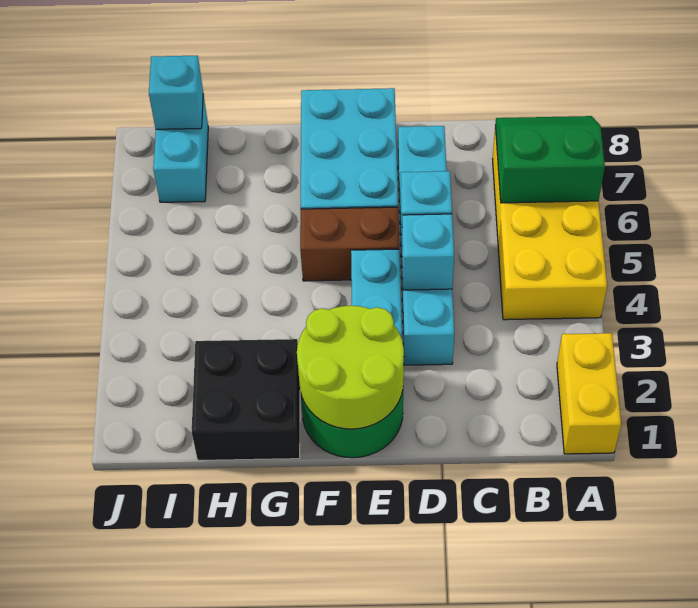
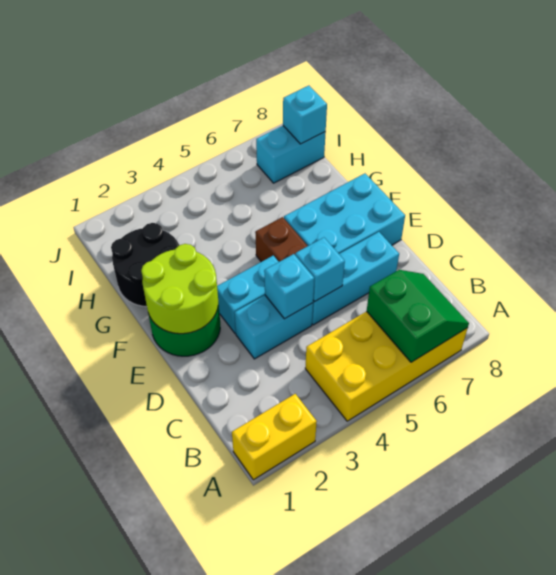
black 2x2 brick [192,339,300,460] -> black 2x2 round brick [111,223,179,307]

